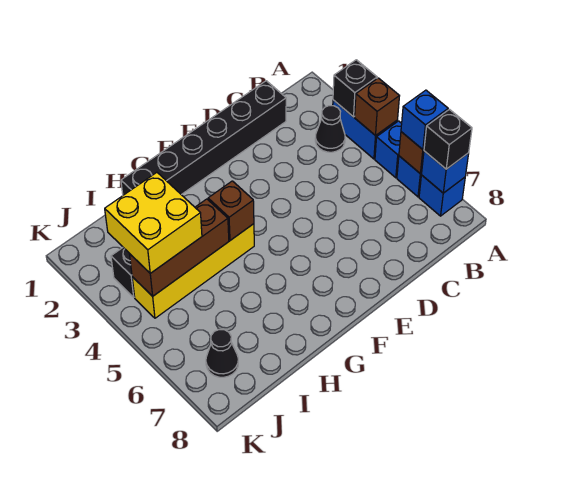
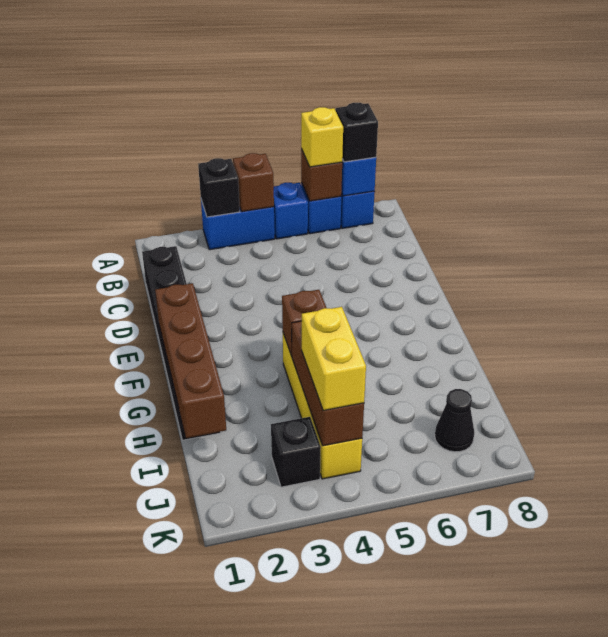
blue 1x1 brick [401,90,448,149] -> yellow 1x1 brick [301,107,343,167]
black 1x1 cone [315,106,345,152] -> none
none -> brown 1x4 brick [155,283,226,438]
yellow 2x2 brick [105,172,202,273] -> yellow 1x2 brick [302,307,366,410]

